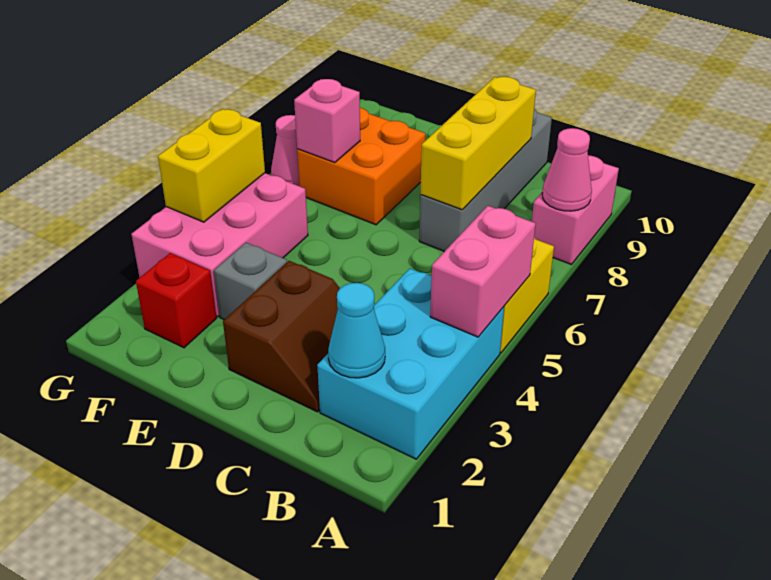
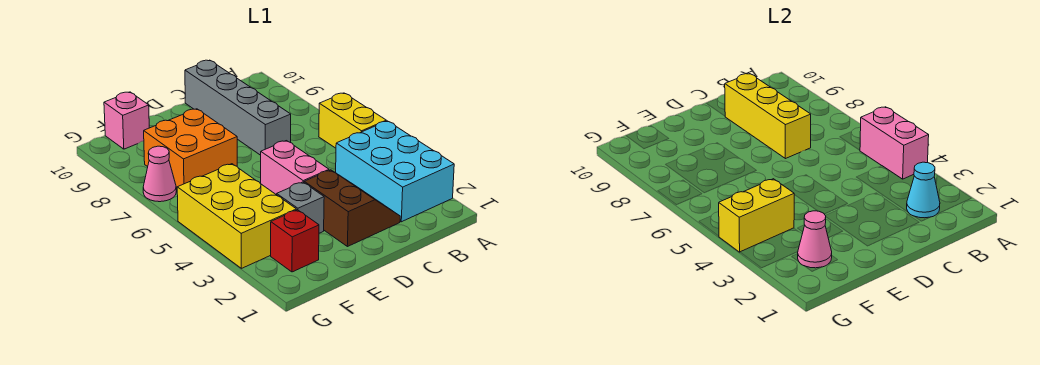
pink 1x2 brick [532,155,619,265] -> pink 1x2 brick moved to [261,141,329,195]
pink 1x1 cone [542,128,592,211] -> pink 1x1 cone moved to [798,211,832,268]
pink 2x3 brick [131,173,308,317] -> yellow 2x3 brick [177,164,296,268]
pink 1x1 brick [294,79,360,163] -> pink 1x1 brick moved to [104,92,149,149]
yellow 1x2 brick [158,109,265,222] -> yellow 1x2 brick turned to [719,179,794,252]

